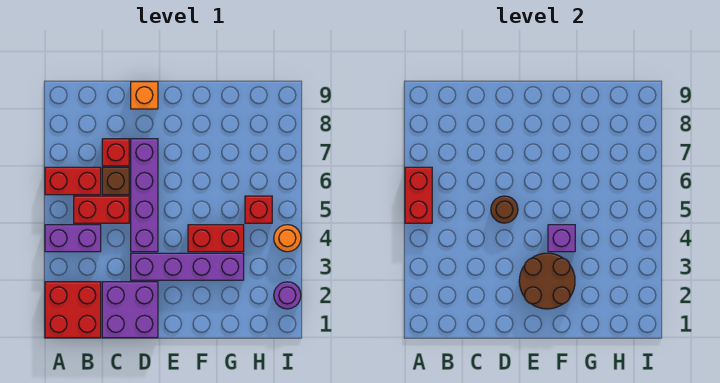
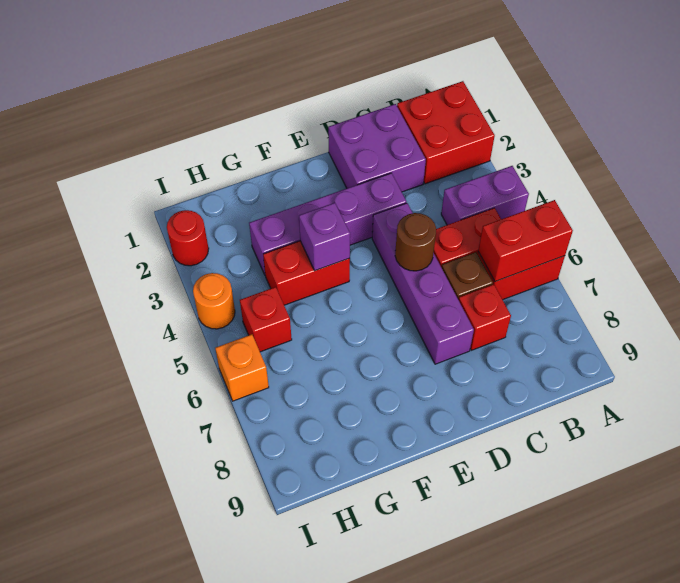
red 1x2 brick [405,167,432,223] -> red 1x2 brick turned to [478,200,573,282]
orange 1x1 brick [131,82,158,109] -> orange 1x1 brick moved to [215,334,269,401]
brown 2x2 round brick [519,253,575,309] -> none
purple 1x1 round brick [274,282,301,309] -> red 1x1 round brick [167,210,209,266]

